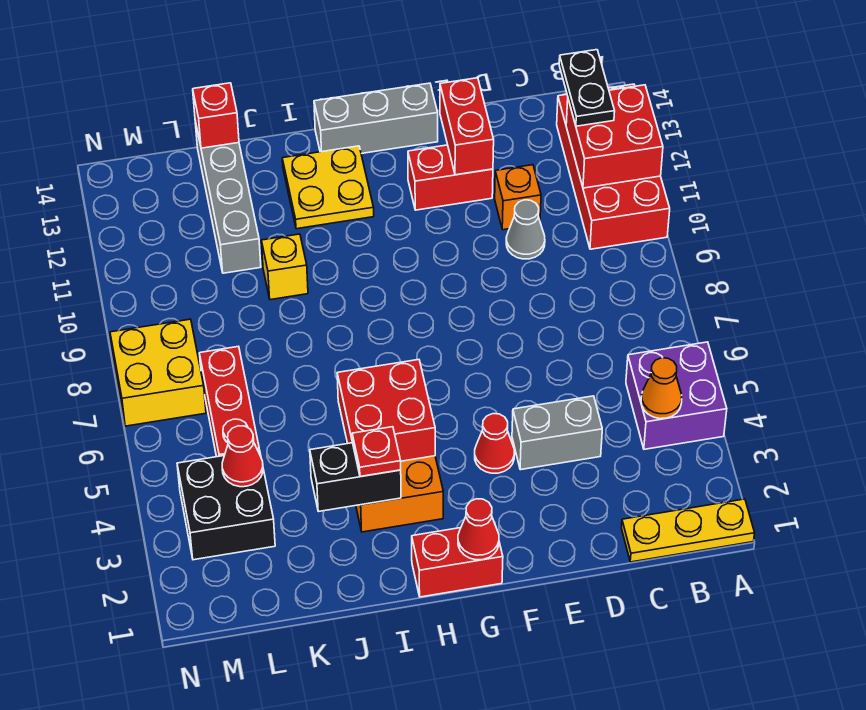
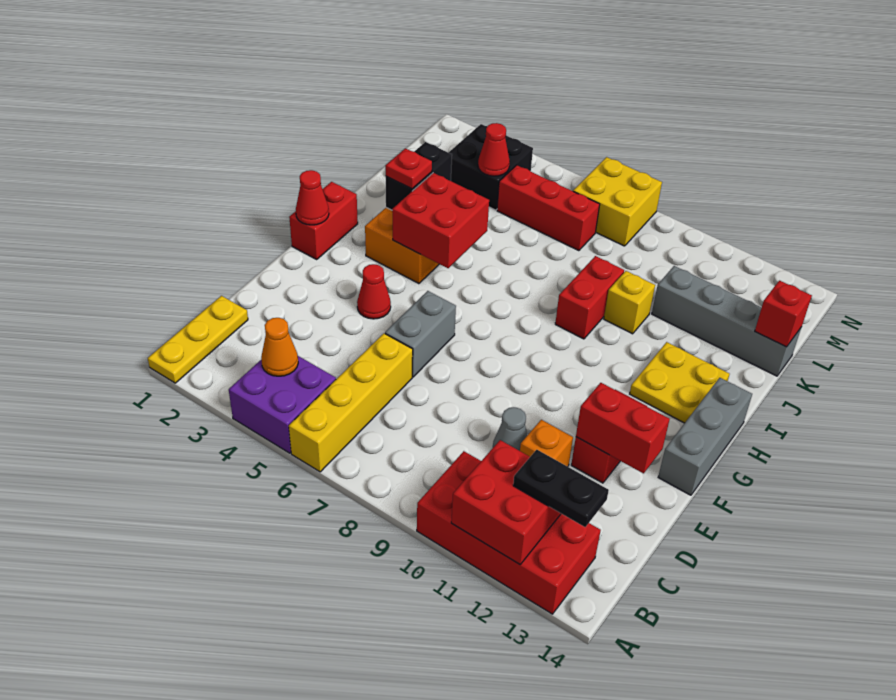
none -> yellow 1x4 brick [289,333,413,472]
grey 1x2 brick [512,396,602,470] -> grey 1x2 brick moved to [385,291,456,377]
none -> red 1x2 brick [555,256,624,339]

